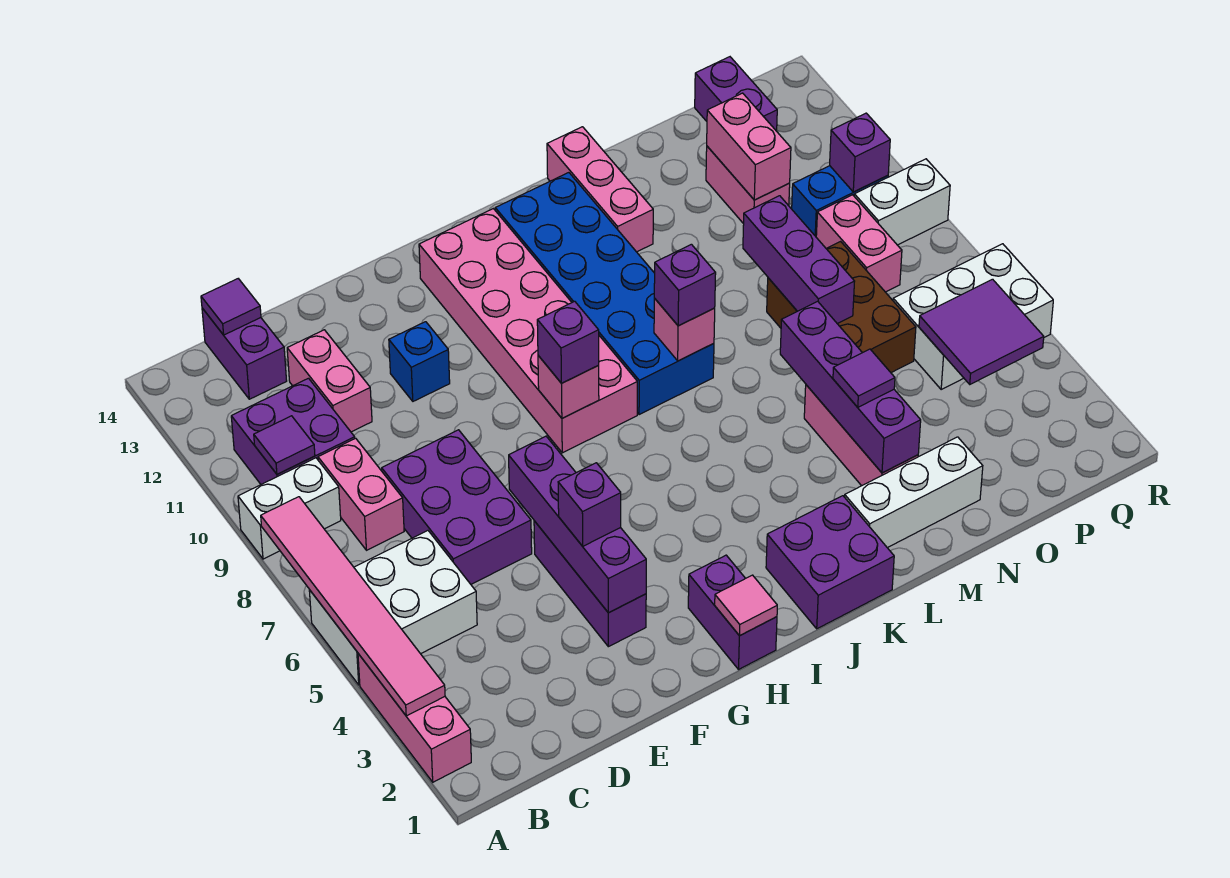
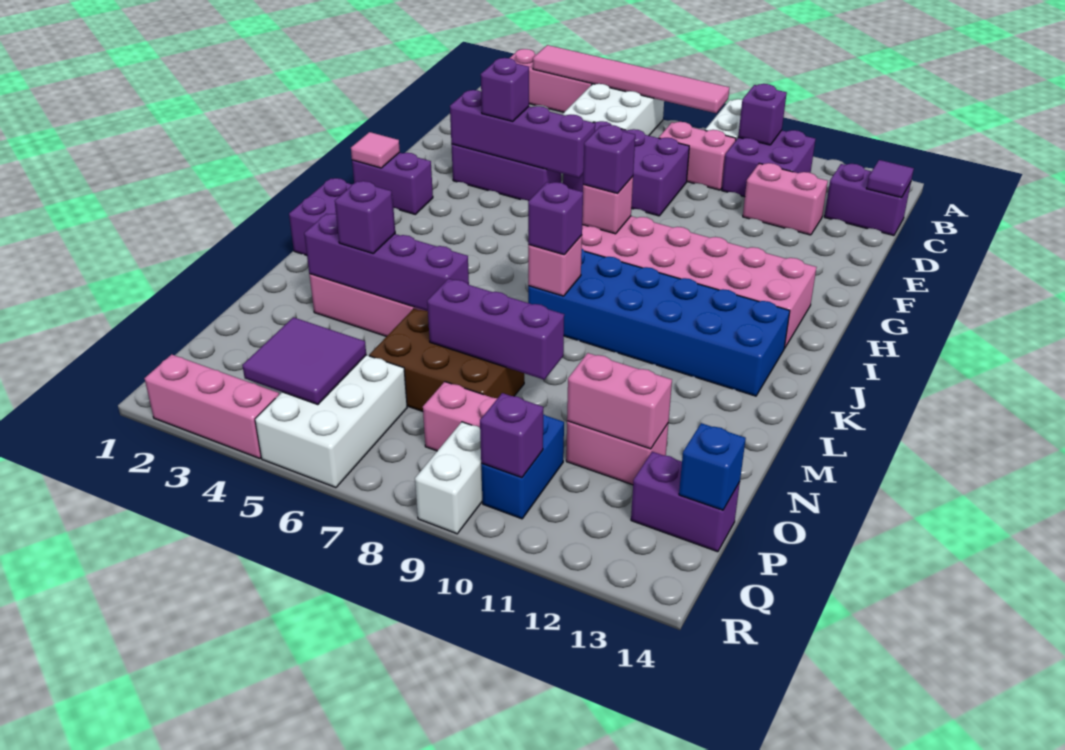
purple 1x1 tile [254,416,315,474] -> purple 1x1 brick [738,84,787,145]
blue 1x1 brick [389,322,450,401] -> blue 1x1 brick moved to [679,423,746,510]
white 1x3 brick [845,437,983,548] -> none
pink 1x3 brick [547,127,653,252] -> pink 1x3 brick moved to [145,354,279,459]
purple 1x1 tile [833,349,895,407] -> purple 1x1 brick [335,181,395,253]

